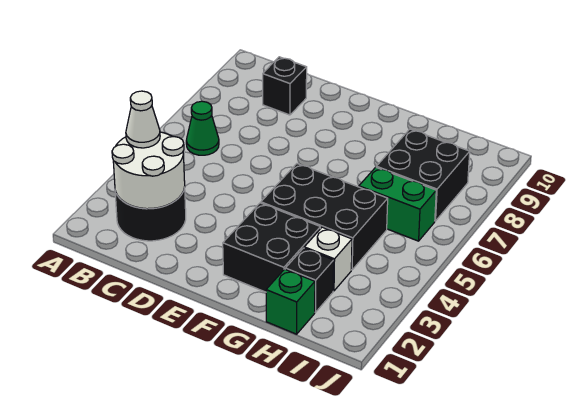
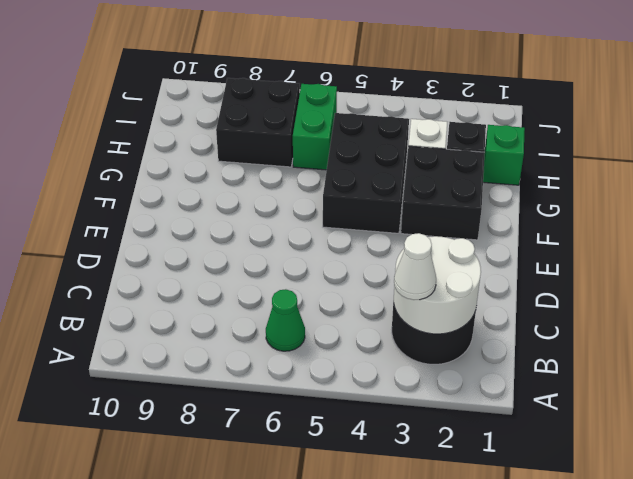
black 1x1 brick [263,57,307,115] -> none

